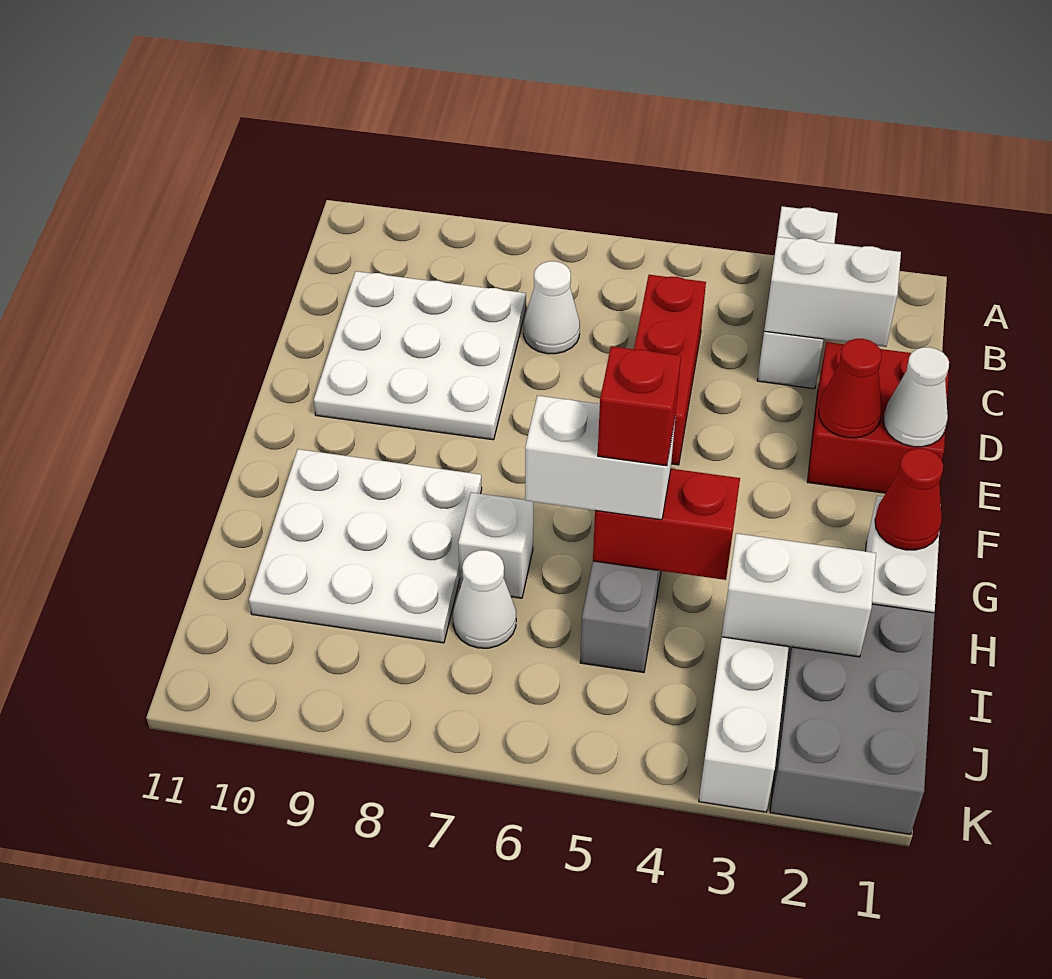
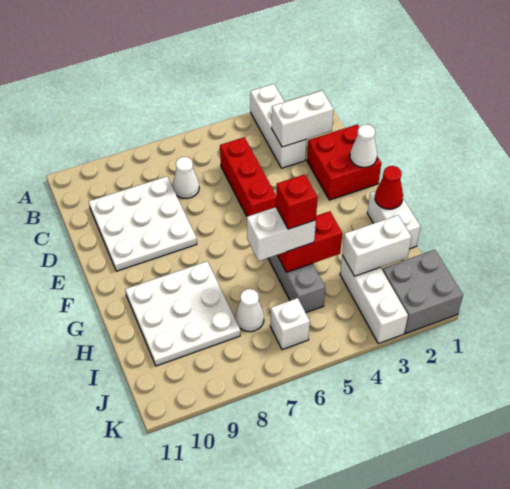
red 1x1 cone [819,339,882,438] -> none
white 1x1 brick [458,493,533,598] -> white 1x1 brick moved to [270,298,310,350]
grey 2x3 brick [770,604,935,834] -> grey 2x2 brick [382,250,463,333]

